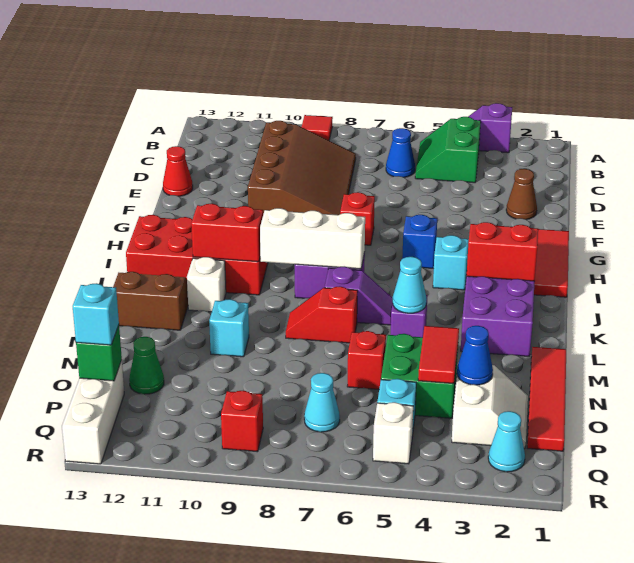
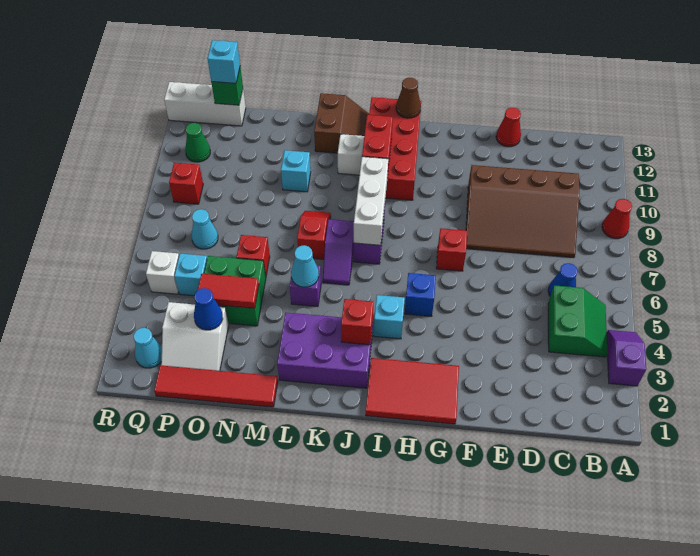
red 1x1 tile [302,115,333,140] -> red 1x1 cone [602,199,632,239]
green 2x2 slope [415,117,481,183] -> green 2x2 slope turned to [548,285,608,357]
brown 1x1 cone [506,169,537,220] -> brown 1x1 cone moved to [396,78,421,118]
red 1x2 brick [467,222,538,281] -> red 1x1 brick [341,299,373,345]
green 1x1 cone [129,337,164,394] -> green 1x1 cone moved to [185,123,210,162]

